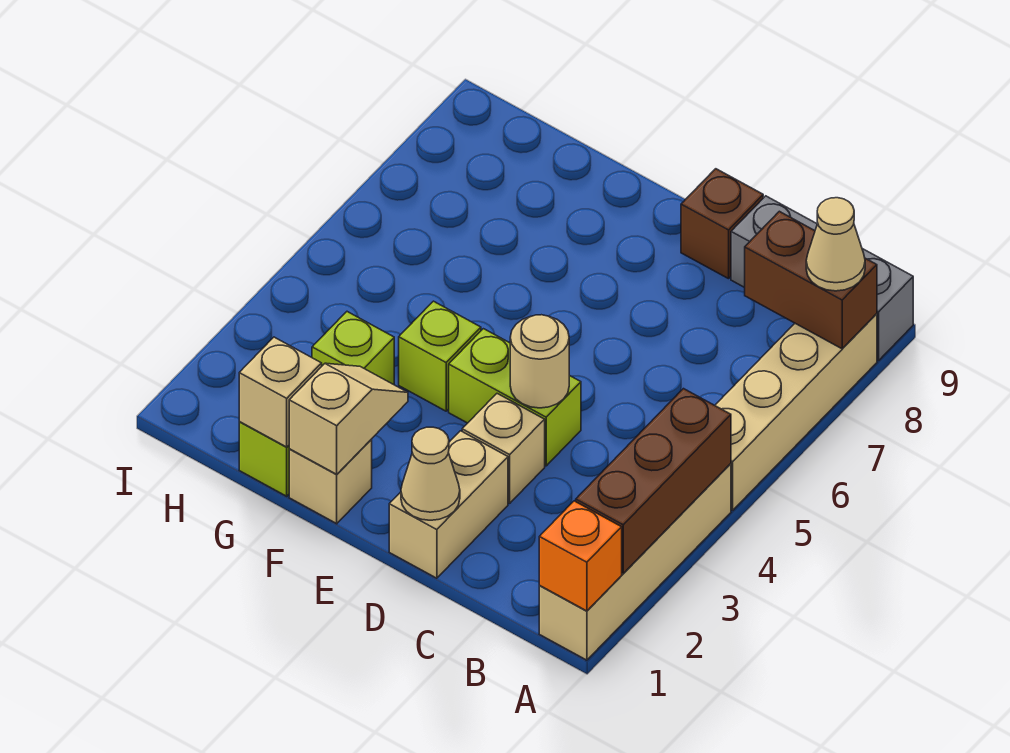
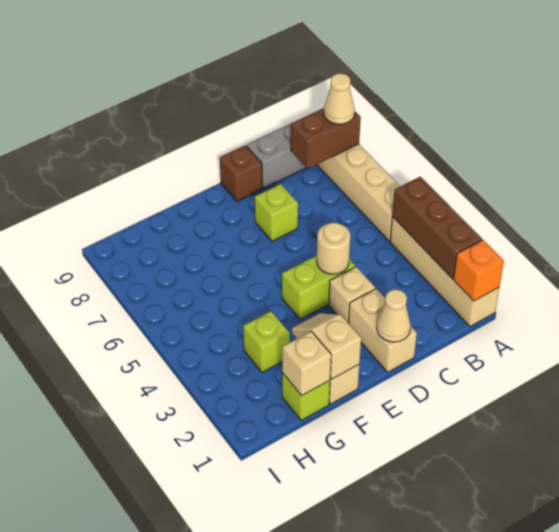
lime 1x1 brick [399,301,481,411] -> lime 1x1 brick moved to [255,184,298,241]

